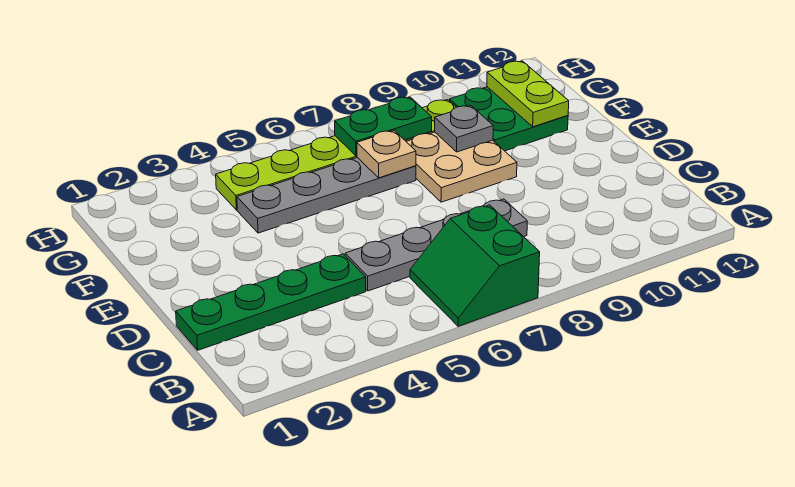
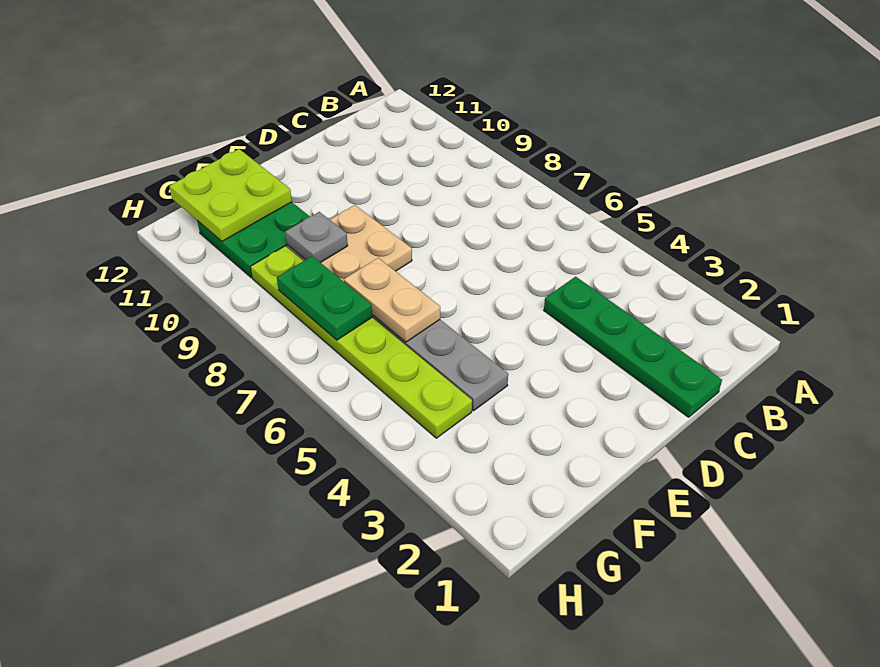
green 2x2 slope [410,205,540,326] -> none
grey 1x4 plate [345,199,527,291] -> none
tan 1x1 plate [357,131,416,178] -> tan 1x2 plate [344,258,440,342]
lime 1x2 plate [487,61,569,127] -> lime 2x2 plate [169,149,292,241]

